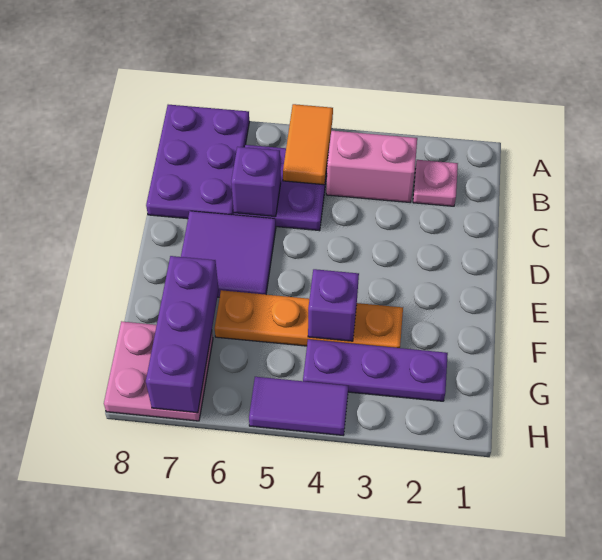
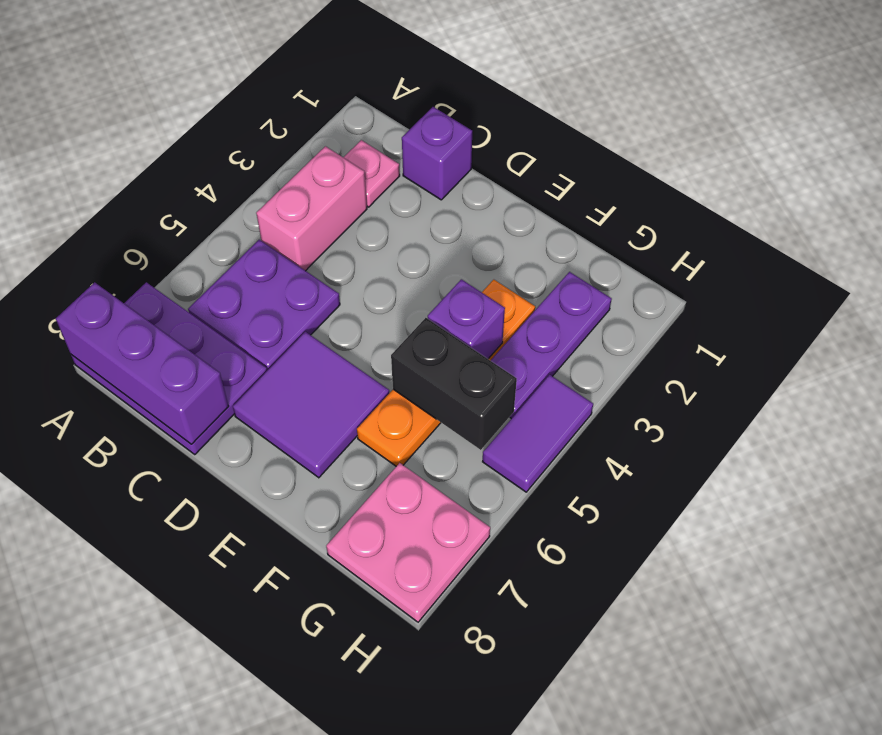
orange 1x2 tile [283,104,333,185] -> none
purple 1x1 brick [231,147,281,217] -> purple 1x1 brick moved to [402,107,472,200]
none -> black 1x2 brick [391,318,517,450]
purple 1x3 brick [146,256,219,413] -> purple 1x3 brick moved to [56,282,229,444]

